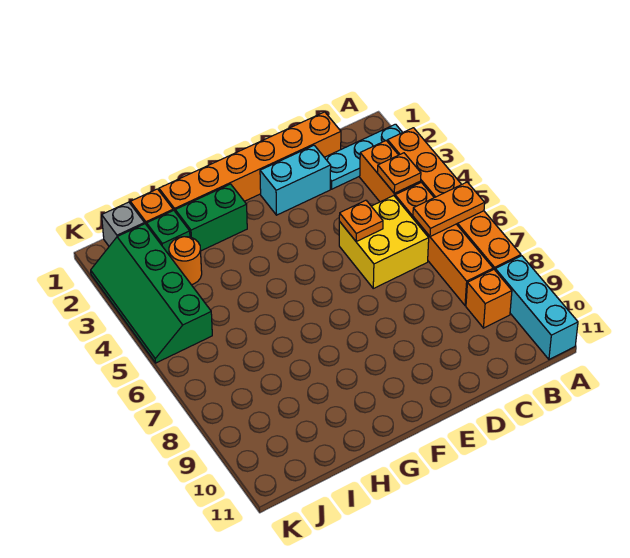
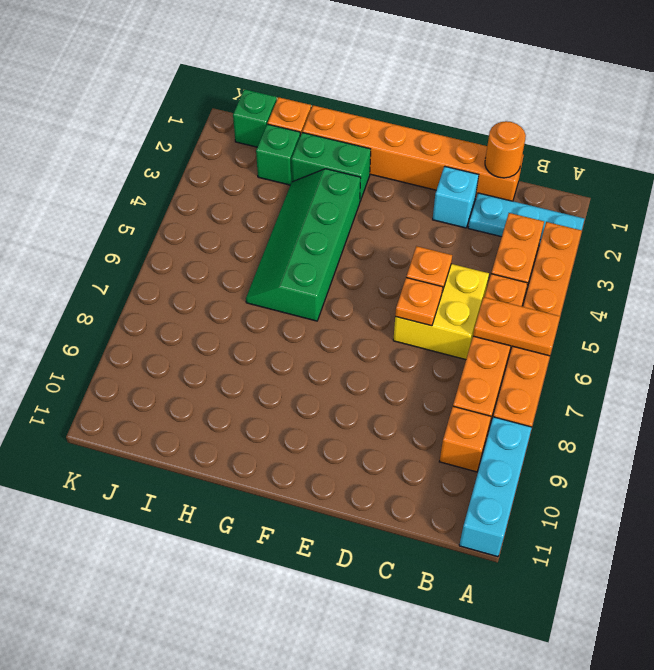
orange 1x1 plate [378,153,421,193] -> orange 1x1 plate moved to [395,278,443,326]
cyan 1x2 brick [260,145,331,215] -> cyan 1x1 brick [433,166,479,228]
orange 1x1 round brick [169,237,202,285] -> orange 1x1 round brick moved to [485,121,526,178]
grey 1x1 brick [102,202,145,246] -> green 1x1 brick [233,89,277,147]
green 2x4 slope [91,224,212,363] -> green 2x4 slope moved to [246,169,361,321]

